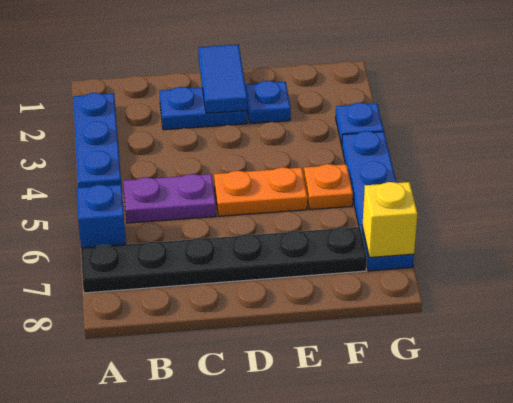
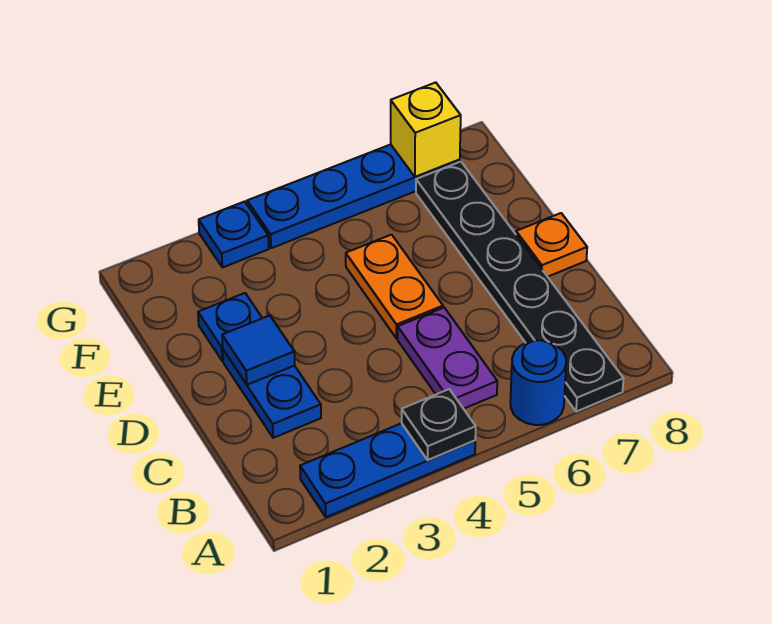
none -> black 1x1 plate [402,389,476,460]
blue 1x1 brick [77,185,126,248] -> blue 1x1 round brick [510,340,566,425]
blue 1x2 tile [198,45,247,113] -> blue 1x1 tile [222,316,295,385]
orange 1x1 plate [304,164,353,209] -> orange 1x1 plate moved to [516,213,587,277]

